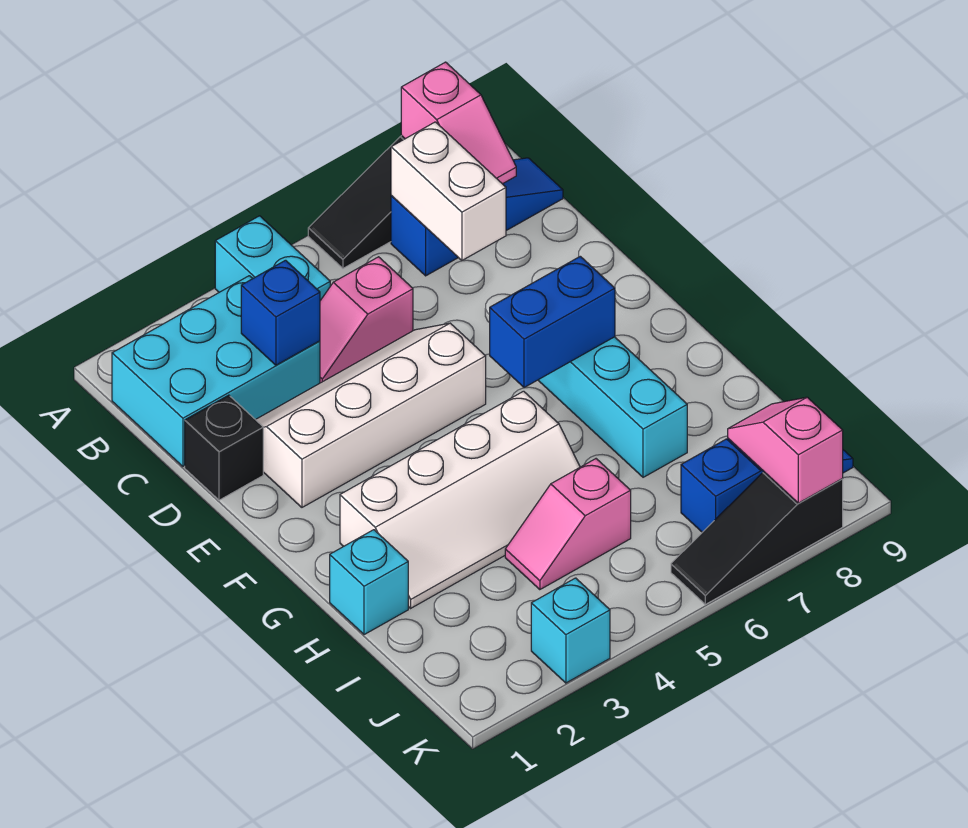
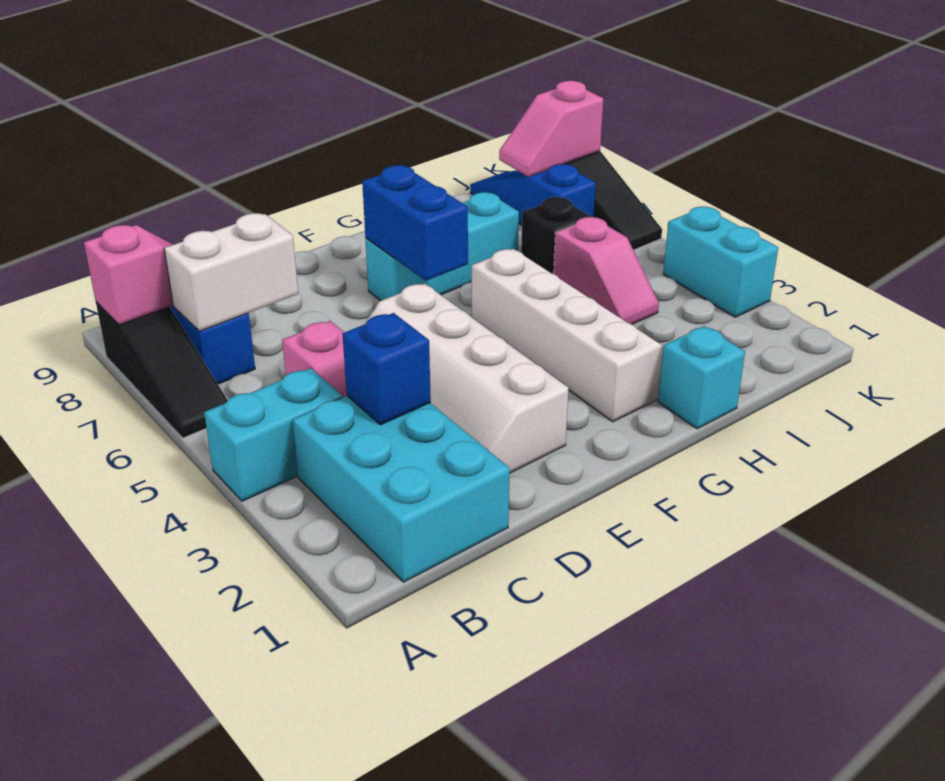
black 1x1 brick [185,395,263,500] -> black 1x1 brick moved to [521,197,591,274]
cyan 1x1 brick [531,578,610,683] -> cyan 1x2 brick [663,207,778,317]

